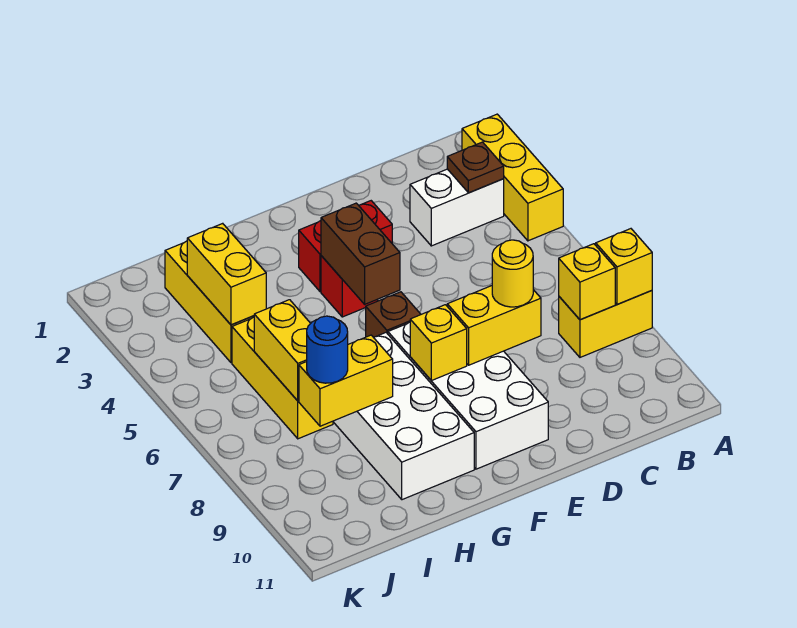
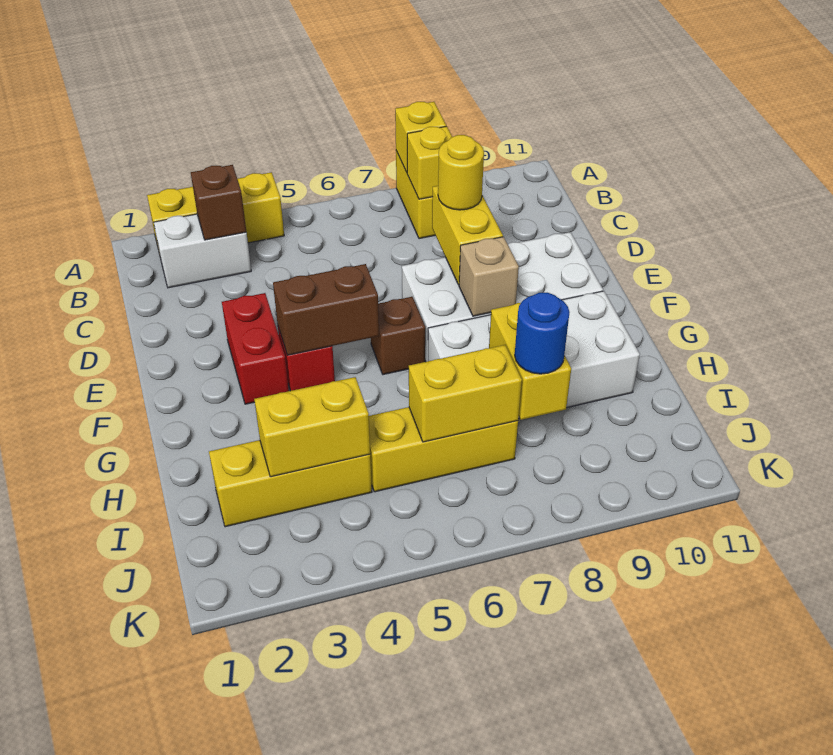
white 1x2 brick [410,169,504,246] -> white 1x2 brick turned to [154,214,251,288]
brown 1x1 plate [447,142,504,193] -> brown 1x1 brick [191,165,246,240]
yellow 1x1 brick [410,305,467,381] -> tan 1x1 brick [459,237,519,316]

